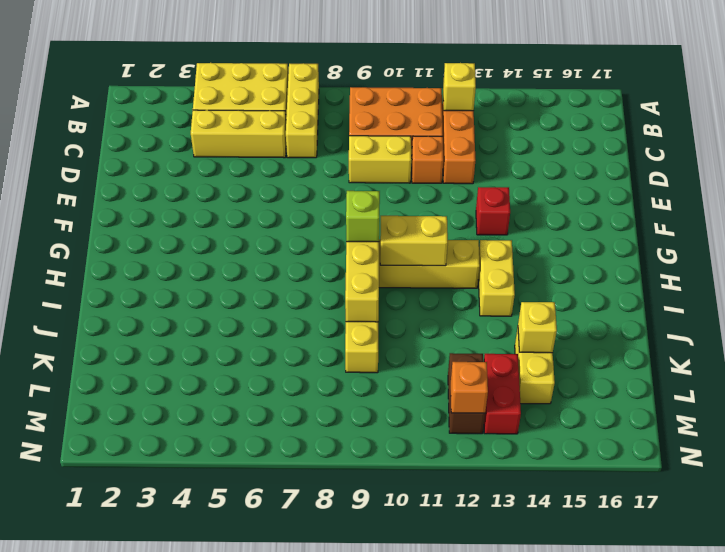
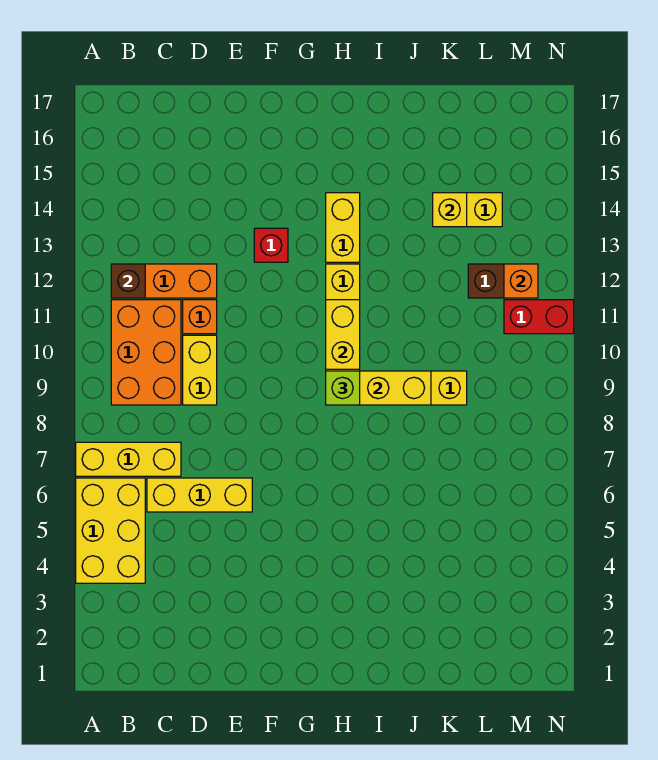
yellow 1x1 brick [443,63,476,111] -> brown 1x1 brick [111,264,145,298]
yellow 1x3 brick [191,110,286,158] -> yellow 1x3 brick turned to [147,478,252,512]
yellow 1x2 brick [478,240,515,316] -> yellow 1x2 brick turned to [326,193,360,262]
red 1x2 brick [484,354,521,434] -> red 1x2 brick moved to [504,300,574,334]

